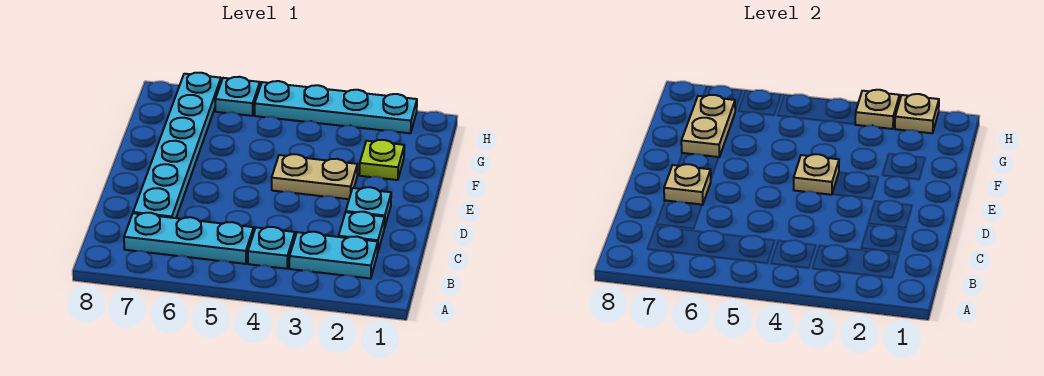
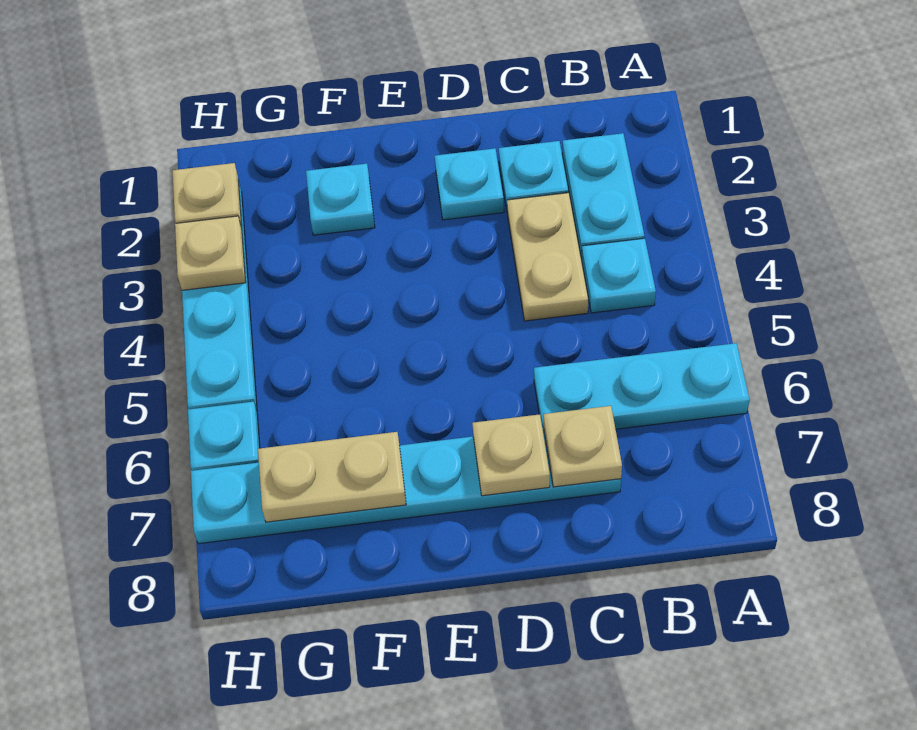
cyan 1x3 plate [124,213,254,264] -> cyan 1x3 plate turned to [534,343,750,429]
tan 1x2 plate [272,154,357,199] -> tan 1x2 plate moved to [507,193,588,321]
tan 1x1 plate [794,154,839,195] -> tan 1x1 plate moved to [544,406,622,487]
lime 1x1 plate [359,140,404,180] -> cyan 1x1 plate [306,164,375,235]

